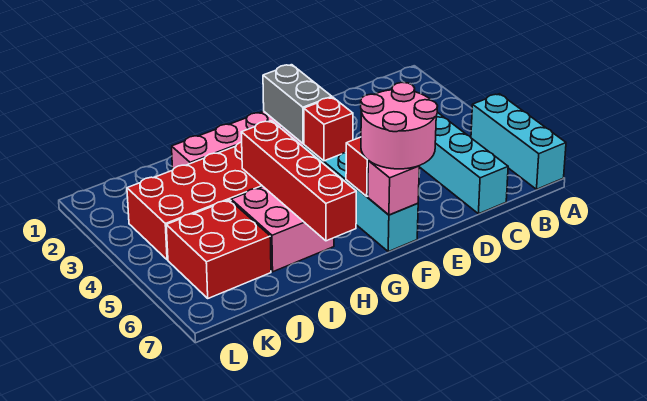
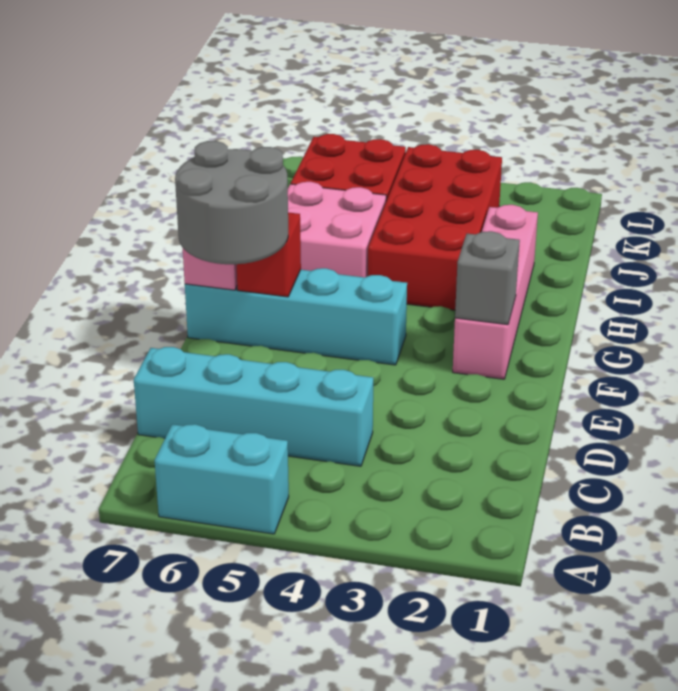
cyan 1x3 brick [471,94,566,189] -> cyan 1x2 brick [154,424,289,534]
pink 2x2 round brick [361,82,438,169] -> grey 2x2 round brick [175,141,288,264]
grey 1x2 brick [263,65,332,144] -> grey 1x1 brick [455,231,520,325]
red 1x1 brick [304,97,353,161] -> none
red 1x4 brick [241,121,356,241] -> none

